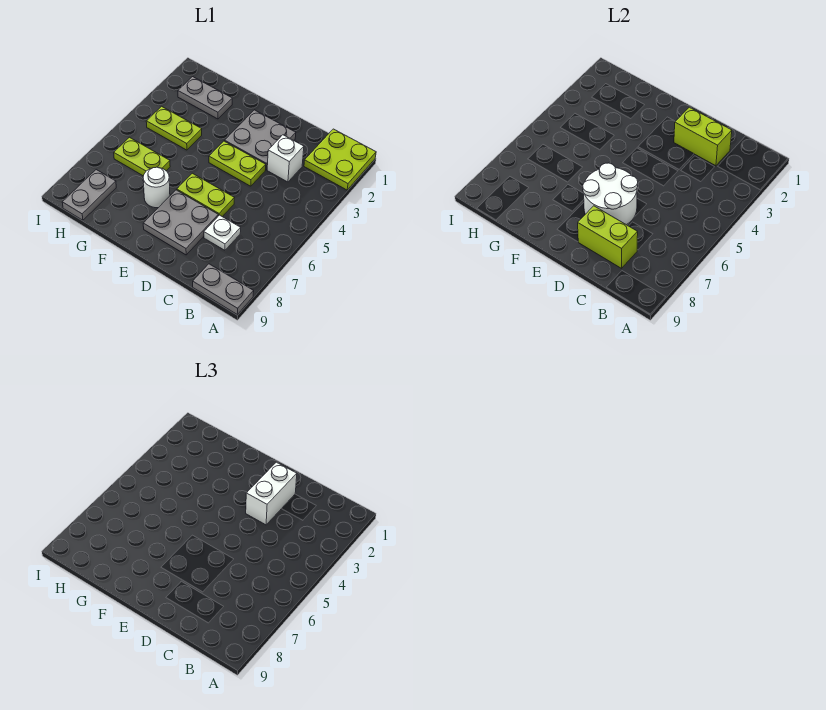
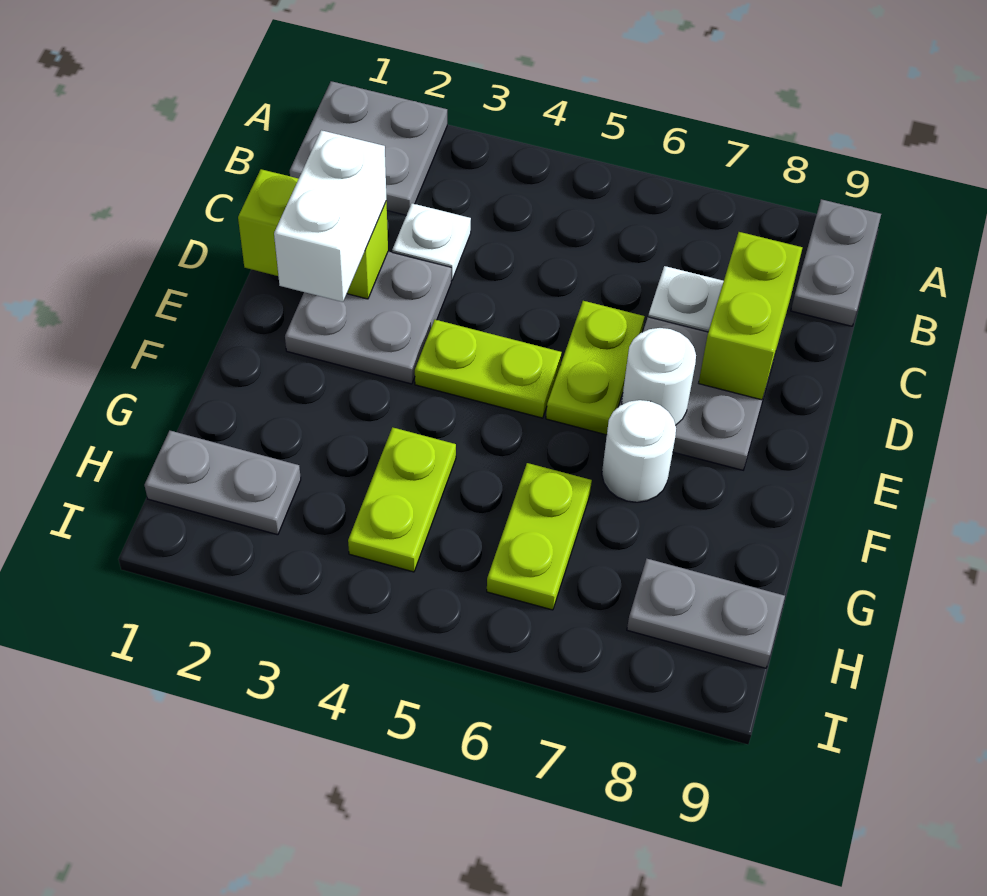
lime 2x2 plate [304,129,376,190] -> grey 2x2 plate [290,81,447,215]
lime 1x2 brick [674,107,732,166] -> lime 1x2 brick turned to [238,169,388,299]
white 1x1 brick [267,135,304,182] -> white 1x1 plate [392,203,471,281]
white 1x2 brick [246,462,297,525] -> white 1x2 brick turned to [274,130,387,302]
lime 1x2 plate [209,141,266,186] -> lime 1x2 plate turned to [415,320,562,418]
white 2x2 round brick [583,163,638,225] -> white 1x1 round brick [622,328,696,425]
grey 1x2 plate [178,77,232,119] -> grey 1x2 plate turned to [144,431,301,535]

